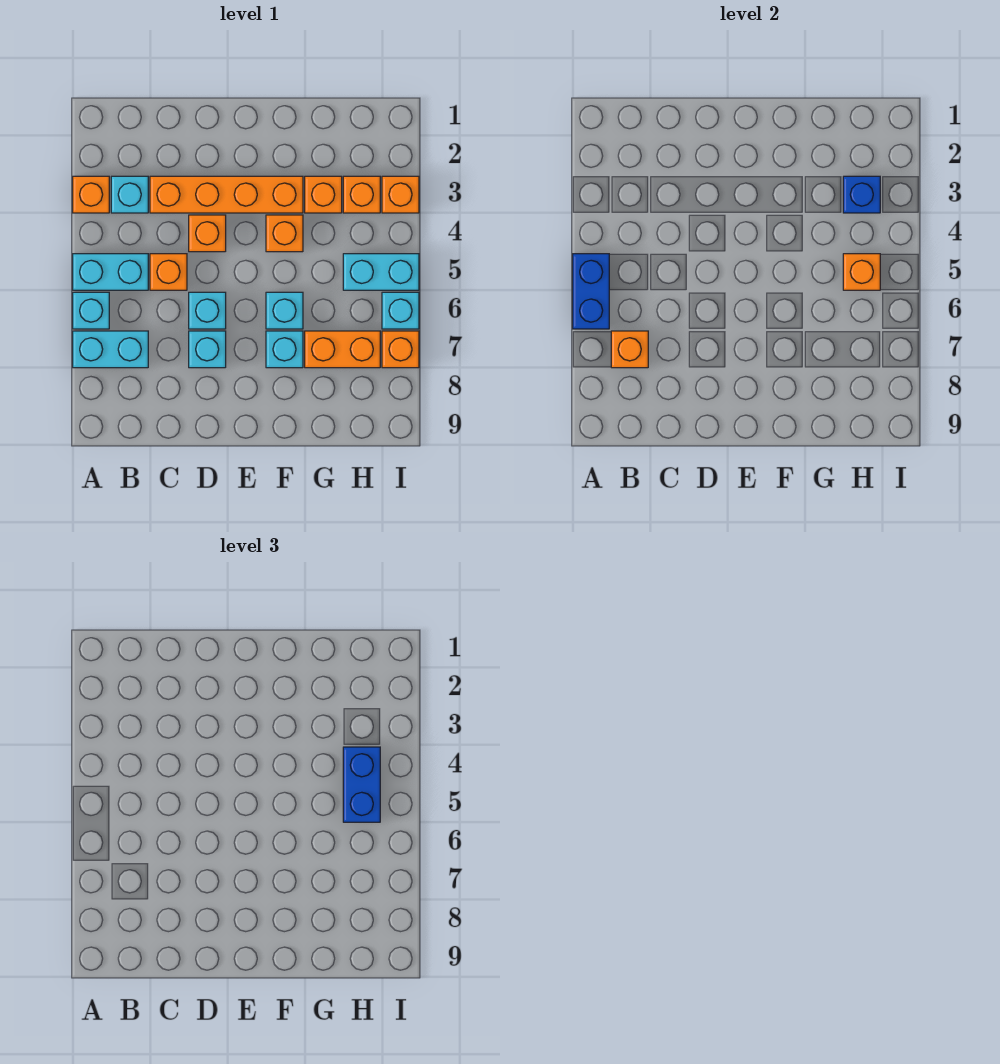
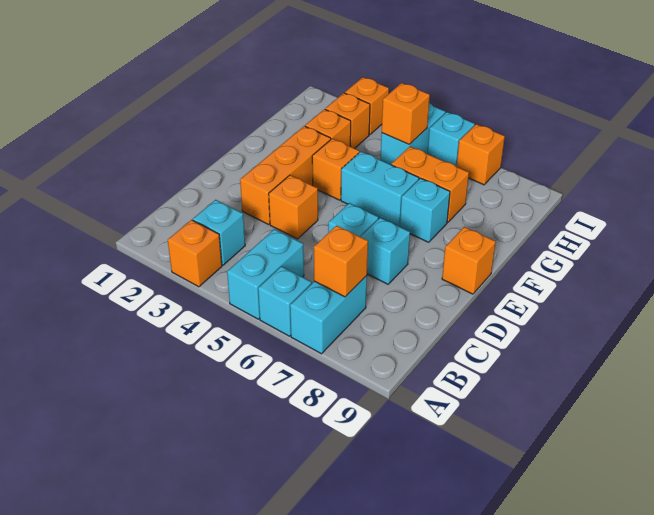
blue 1x2 brick [573,254,609,329] -> none
orange 1x4 brick [150,176,303,213] -> orange 1x3 brick [240,126,331,225]
orange 1x1 brick [150,254,187,290] -> orange 1x1 brick moved to [442,227,496,294]
cyan 1x1 brick [266,292,303,329] -> cyan 1x2 brick [341,152,419,227]
orange 1x2 brick [305,331,380,368] -> orange 1x2 brick turned to [391,147,469,223]
blue 1x1 brick [843,176,880,213] -> none
blue 1x2 brick [343,747,380,822] -> none

